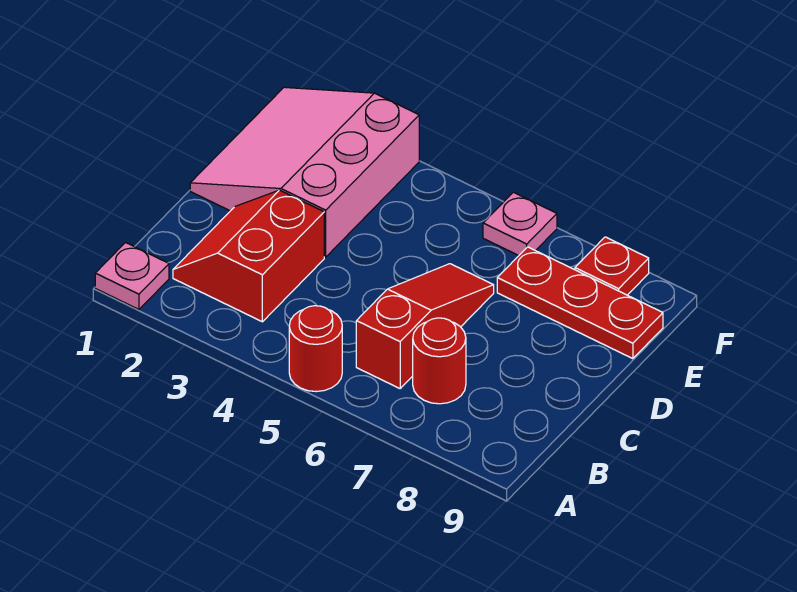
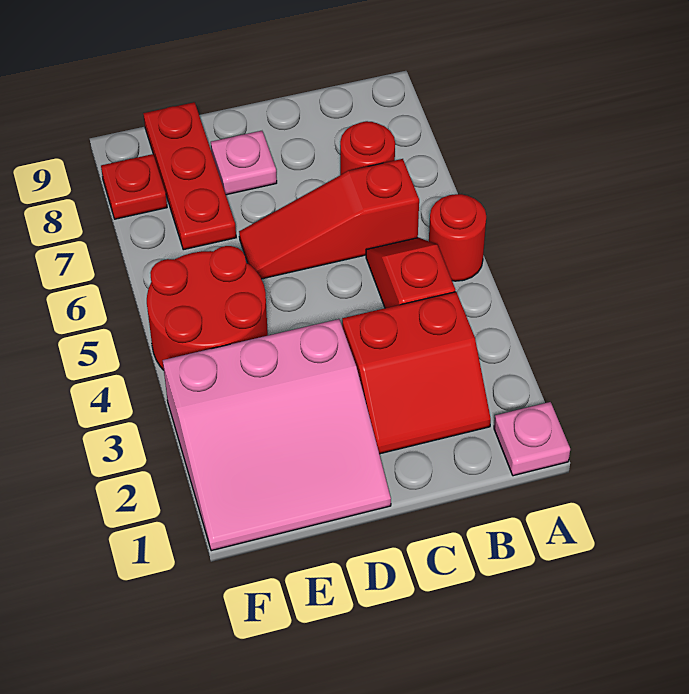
none -> red 1x2 slope [366,238,455,308]
none -> red 2x2 round brick [147,246,268,370]
pink 1x1 plate [483,192,557,256] -> pink 1x1 plate moved to [211,131,277,195]

